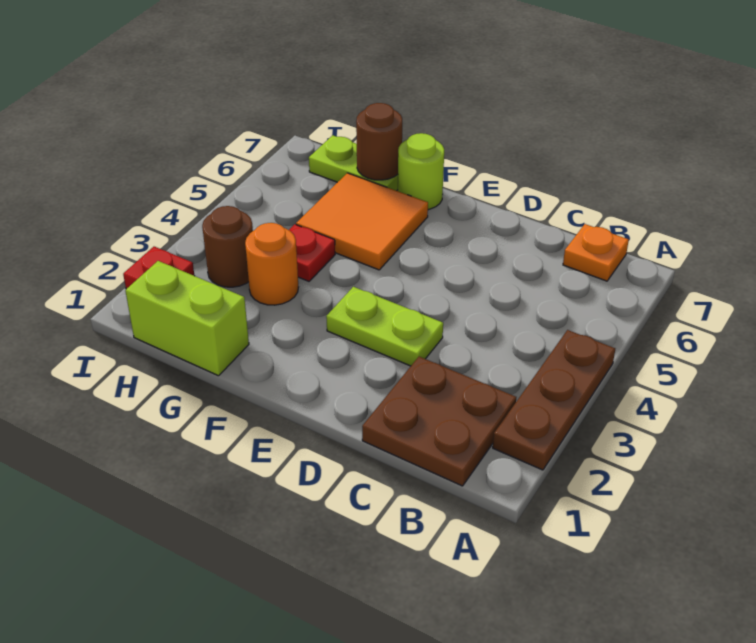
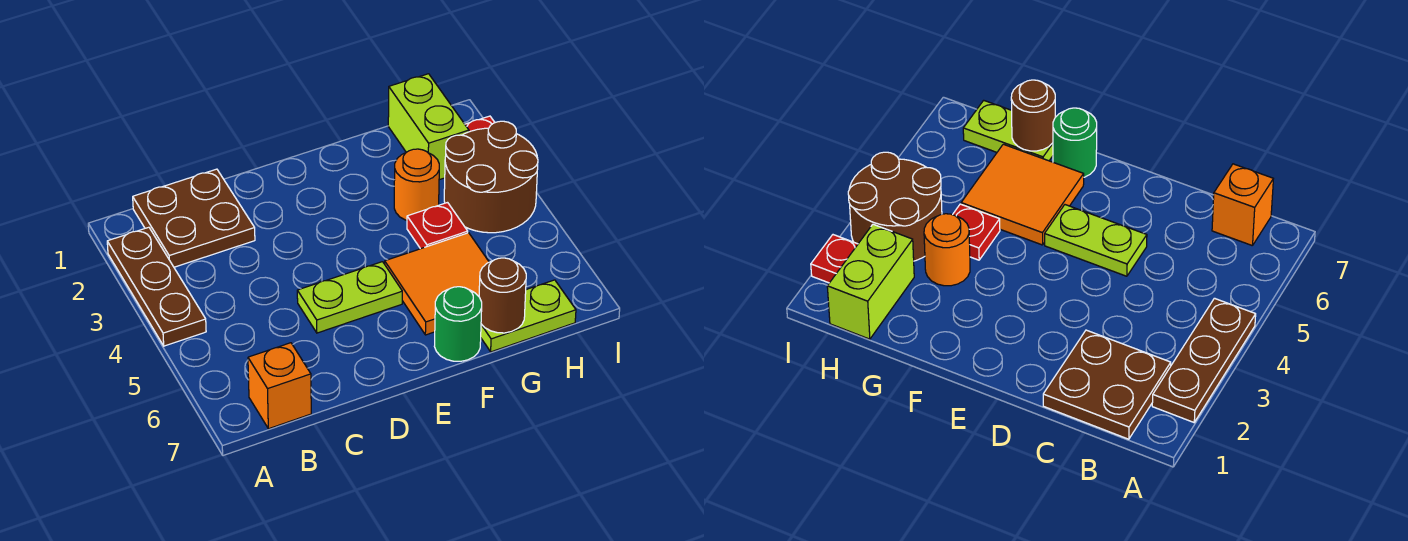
orange 1x1 plate [563,224,629,281] -> orange 1x1 brick [248,343,311,429]
lime 1x2 plate [326,287,443,366] -> lime 1x2 plate moved to [297,262,402,333]
lime 1x1 round brick [398,133,444,210] -> green 1x1 round brick [434,287,482,361]
lime 1x2 brick [125,261,249,376] -> lime 1x2 brick turned to [388,74,469,180]
brown 1x1 round brick [202,206,253,287] -> brown 2x2 round brick [444,121,538,233]

